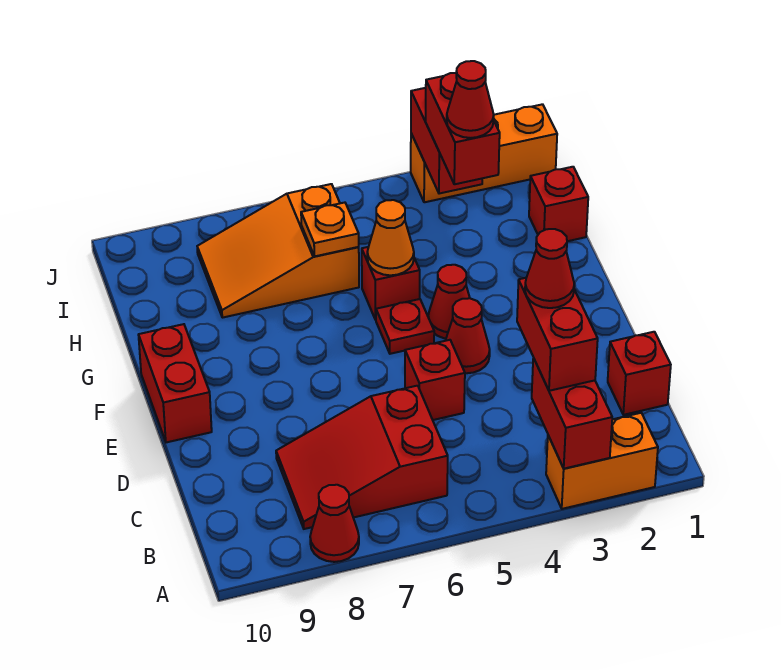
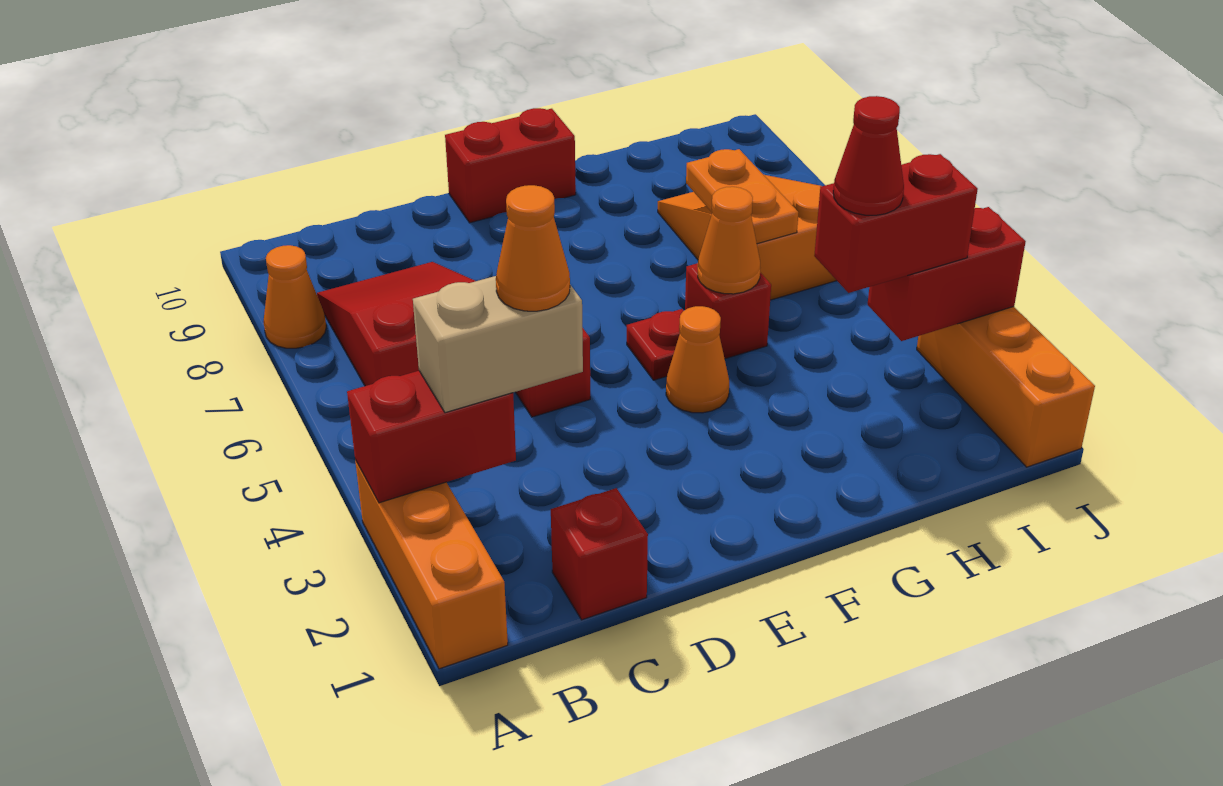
orange 1x2 brick [546,413,658,509] -> orange 1x3 brick [355,460,508,669]
red 1x1 cone [310,485,359,562] -> orange 1x1 cone [263,245,326,348]
red 1x2 brick [517,278,598,391] -> tan 1x2 brick [413,276,583,413]
red 1x1 cone [525,229,574,308] -> orange 1x1 cone [496,185,570,311]
red 1x1 cone [446,298,490,373] -> none
red 1x1 cone [428,265,470,339] -> orange 1x1 cone [666,306,729,413]
red 1x1 brick [529,167,588,241] -> none
orange 1x1 plate [301,203,359,256] -> orange 1x2 plate [686,149,798,244]

